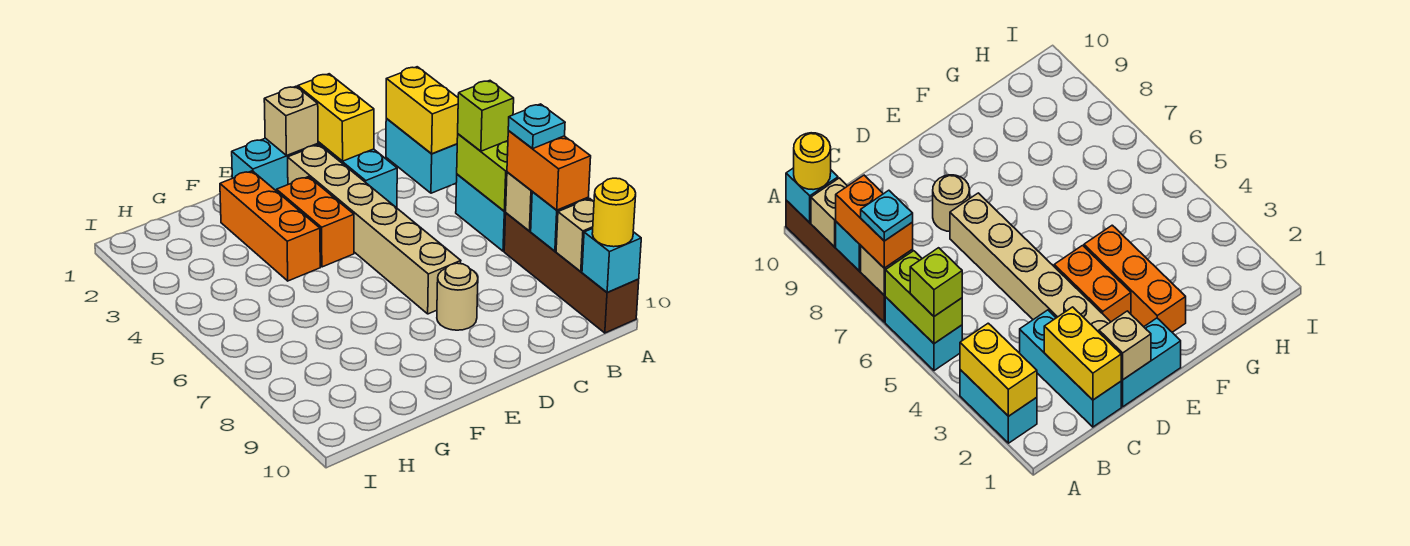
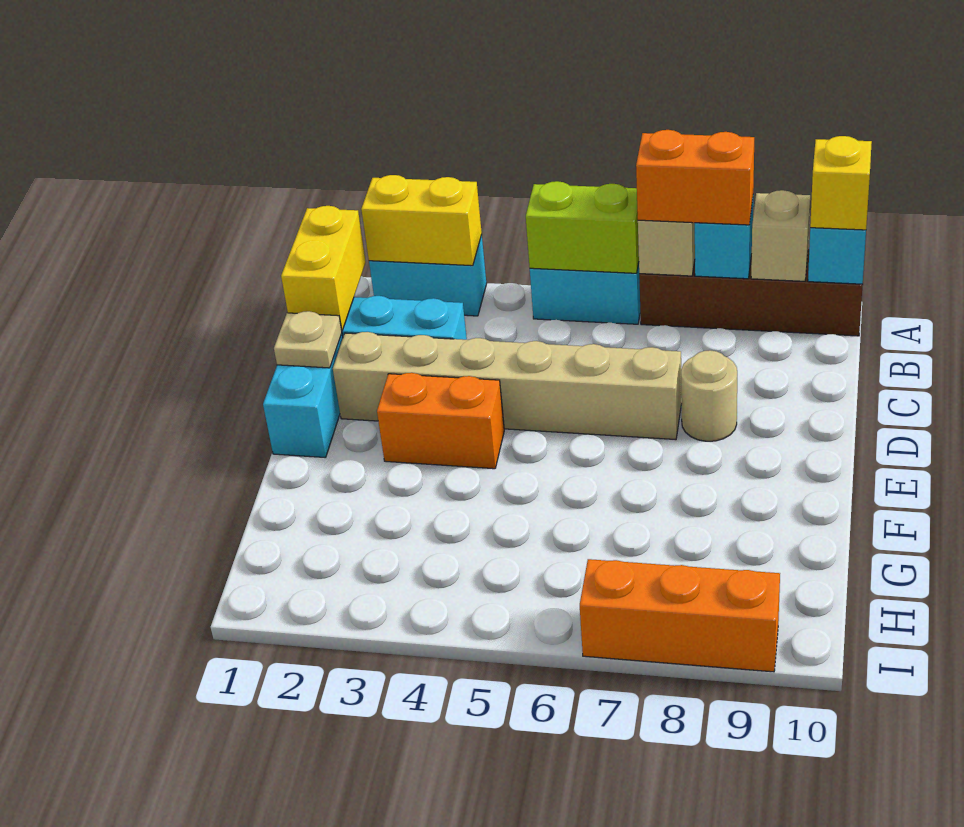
lime 1x1 brick [458,81,514,151] -> none
cyan 1x1 plate [508,104,565,149] -> none
yellow 1x1 round brick [592,178,636,247] -> yellow 1x1 brick [810,136,872,230]
yellow 1x2 brick [298,74,374,161] -> yellow 1x2 brick turned to [281,206,366,330]
tan 1x1 brick [264,86,318,156] -> tan 1x1 plate [274,311,342,368]
orange 1x3 brick [220,171,320,281] -> orange 1x3 brick moved to [580,559,780,672]

